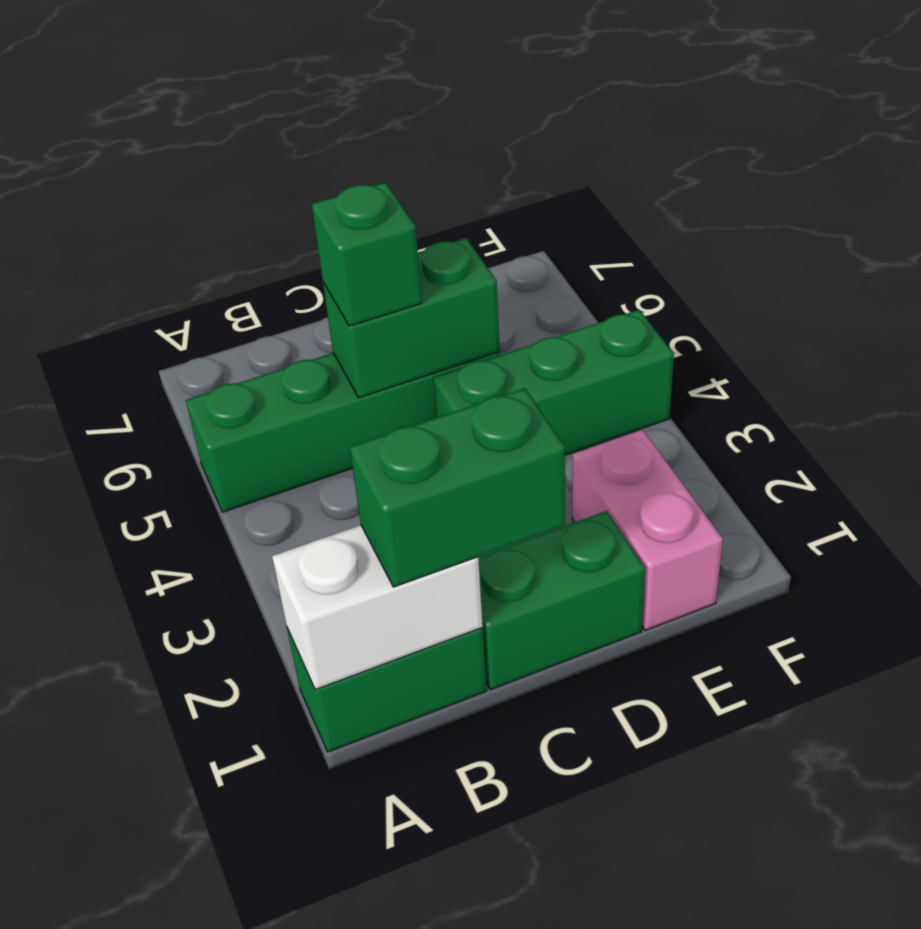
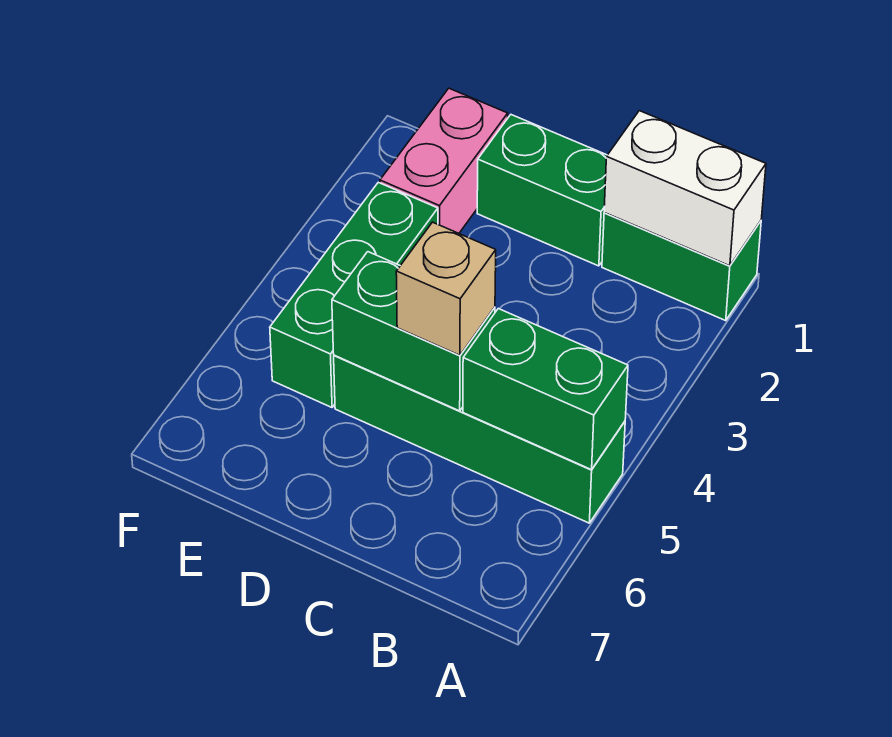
green 1x2 brick [350,388,565,587] -> green 1x2 brick moved to [463,309,628,470]
green 1x1 brick [312,182,422,326] -> tan 1x1 brick [396,222,496,355]
green 1x3 brick [433,310,674,455] -> green 1x3 brick turned to [270,182,438,407]

